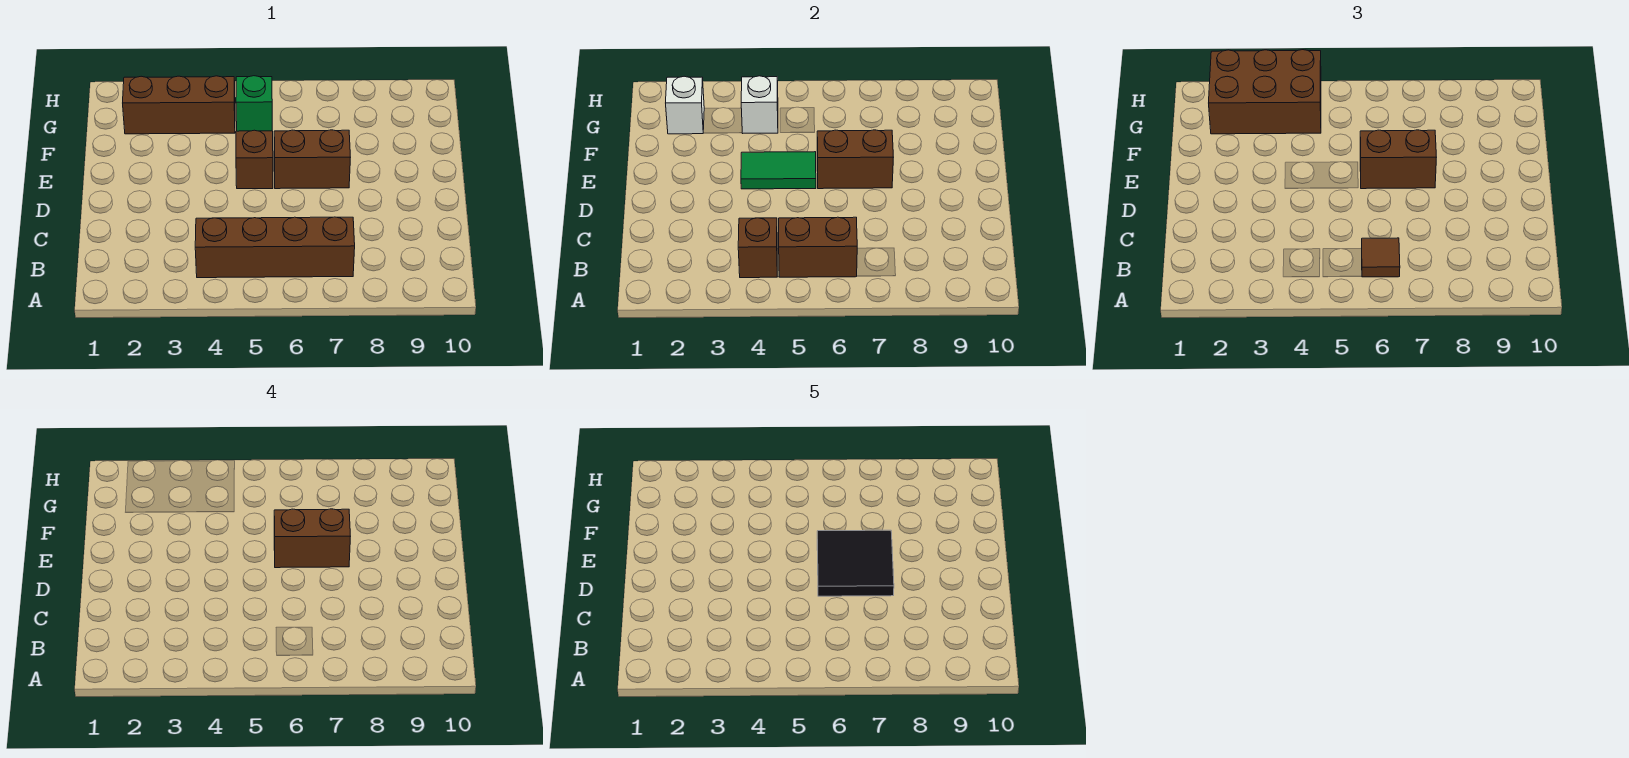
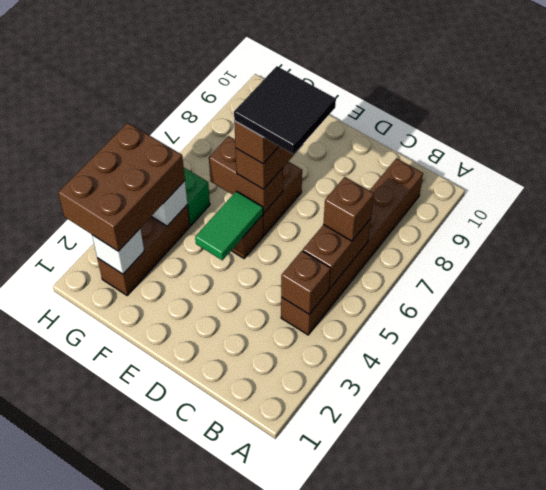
brown 1x4 brick [195,217,355,278] -> brown 1x6 brick [281,158,423,335]
brown 1x1 tile [1362,238,1400,277] -> brown 1x1 brick [323,177,374,241]
brown 1x2 brick [817,130,893,189] -> brown 1x2 brick turned to [209,136,283,213]

